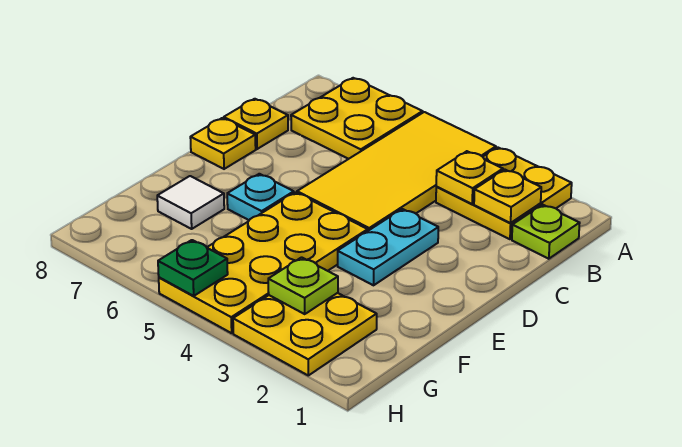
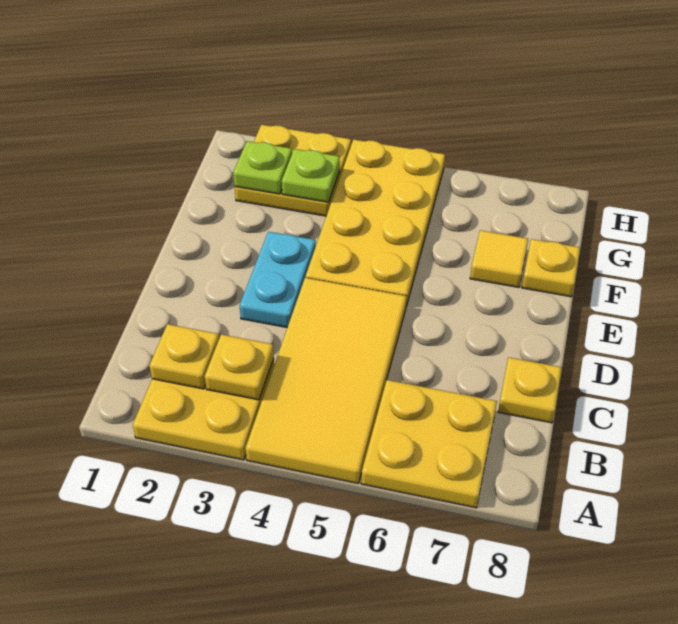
lime 1x1 plate [512,205,580,259] -> lime 1x1 plate moved to [233,141,292,194]
yellow 1x1 plate [190,118,256,169] -> yellow 1x1 plate moved to [522,239,580,297]
cyan 1x1 plate [227,174,294,220] -> none
white 1x1 tile [157,176,224,229] -> yellow 1x1 tile [470,230,528,287]
green 1x1 plate [158,240,228,296] -> none

